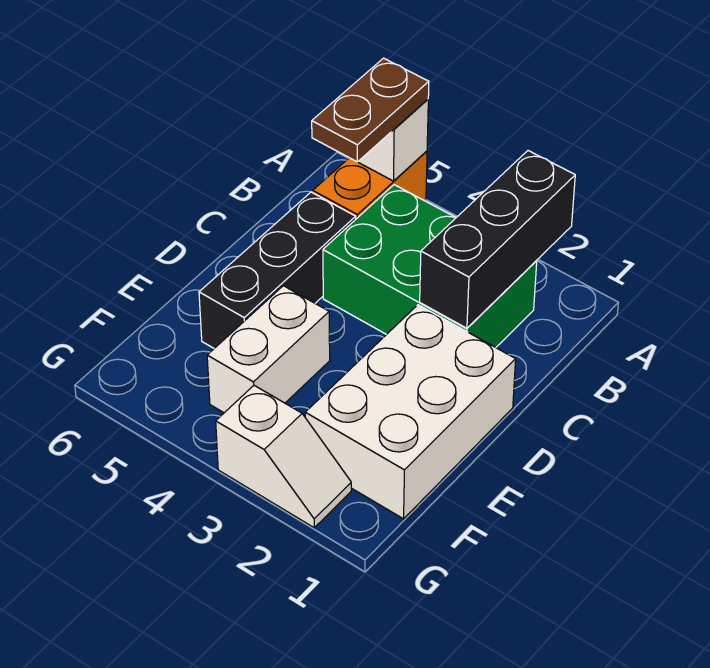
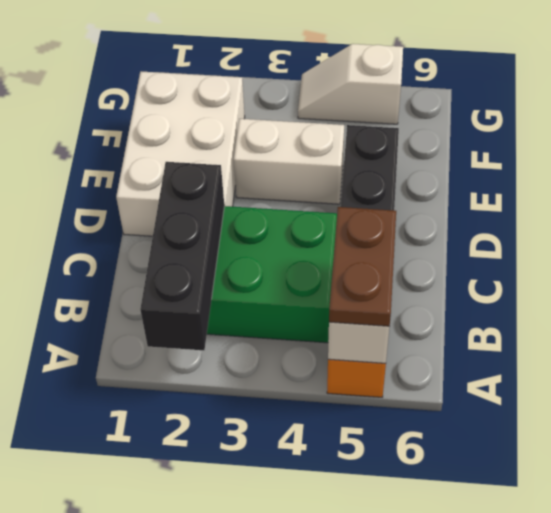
white 1x2 brick [207,286,330,413] -> white 1x2 brick turned to [234,119,344,204]
white 1x2 slope [216,386,351,528] -> white 1x2 slope moved to [298,44,403,124]

